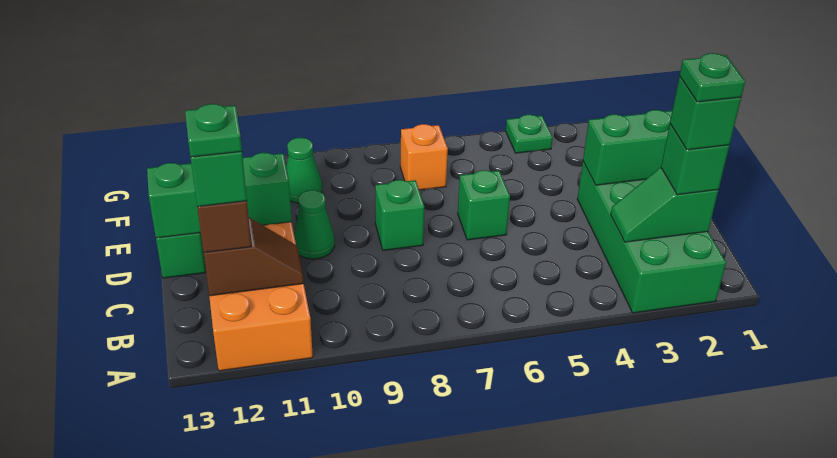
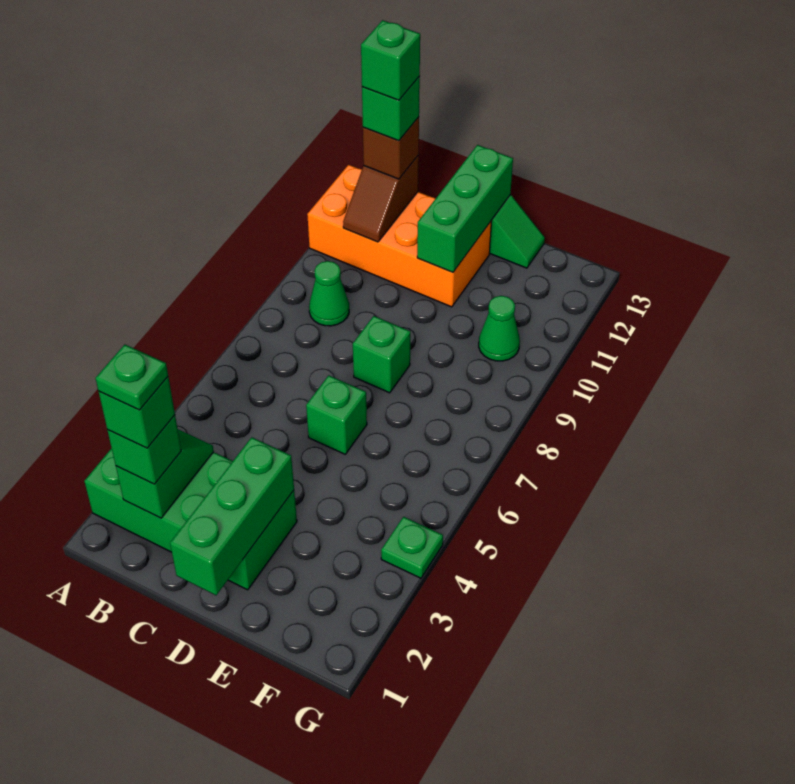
green 1x1 plate [185,104,242,157] -> green 1x1 brick [361,20,420,100]
green 1x1 cone [294,190,335,259] -> green 1x1 cone moved to [309,261,349,326]
orange 1x1 brick [400,124,448,190] -> none

